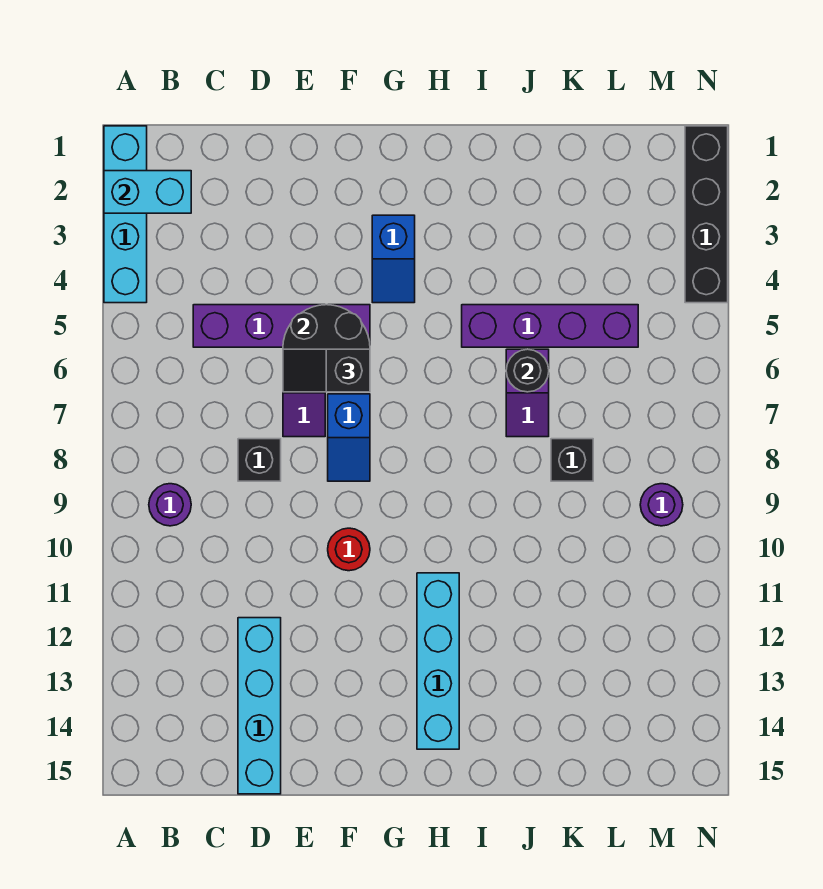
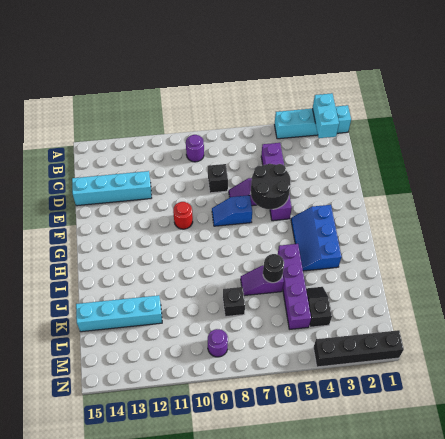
black 1x2 slope [283,349,370,392] -> black 1x2 slope moved to [306,287,332,327]
blue 1x2 slope [372,215,415,303] -> blue 2x3 slope [291,205,342,271]
cyan 1x4 brick [417,573,459,749] -> cyan 1x4 brick moved to [76,295,162,332]

